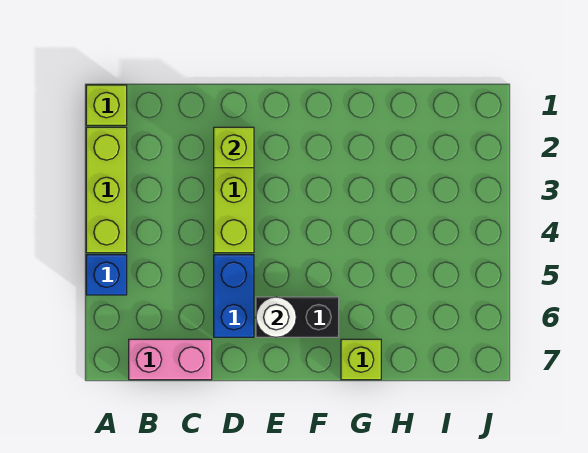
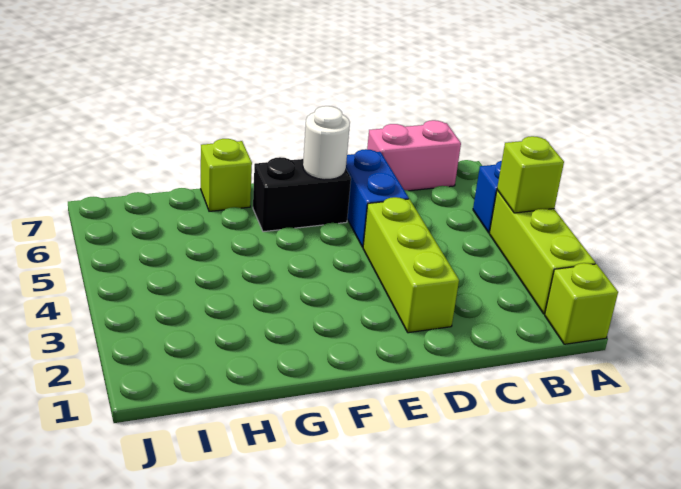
lime 1x1 brick [214,127,254,168] -> lime 1x1 brick moved to [497,136,564,213]

